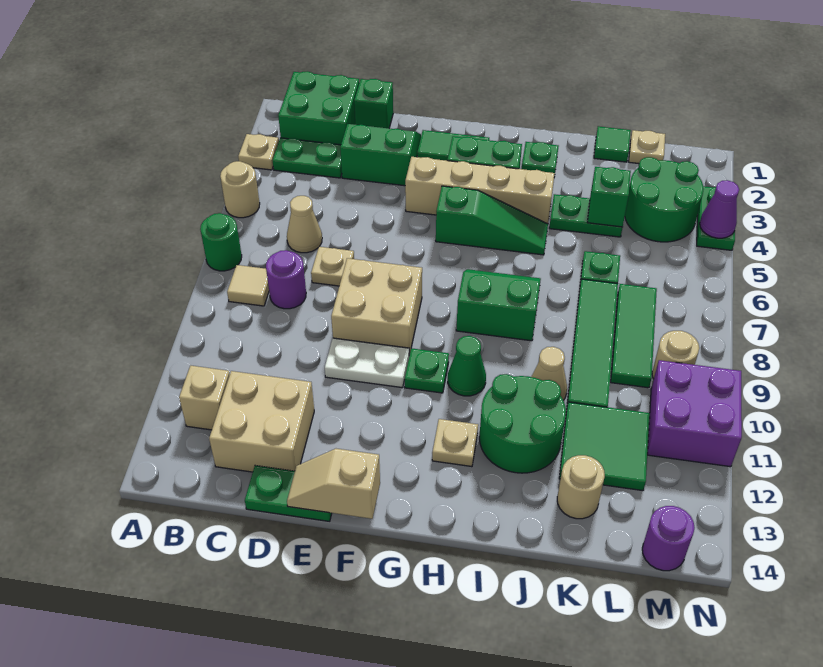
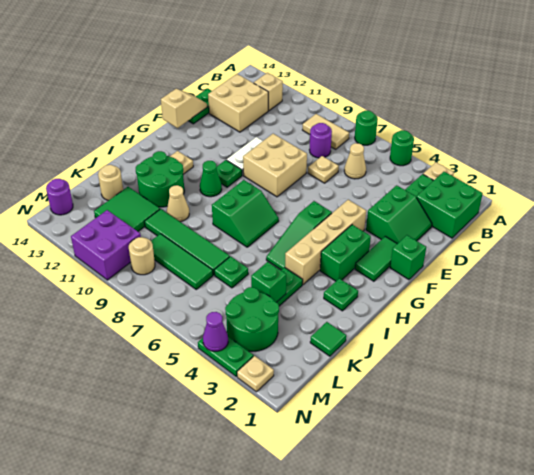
tan 1x1 round brick [220,161,260,218] -> green 1x1 round brick [390,130,414,166]
tan 1x1 tile [227,265,269,306] -> tan 1x2 tile [303,114,349,149]
green 1x1 brick [354,79,393,128] -> green 1x1 brick moved to [390,235,426,280]
tan 1x1 plate [629,130,665,164] -> tan 1x1 plate moved to [237,356,274,392]

